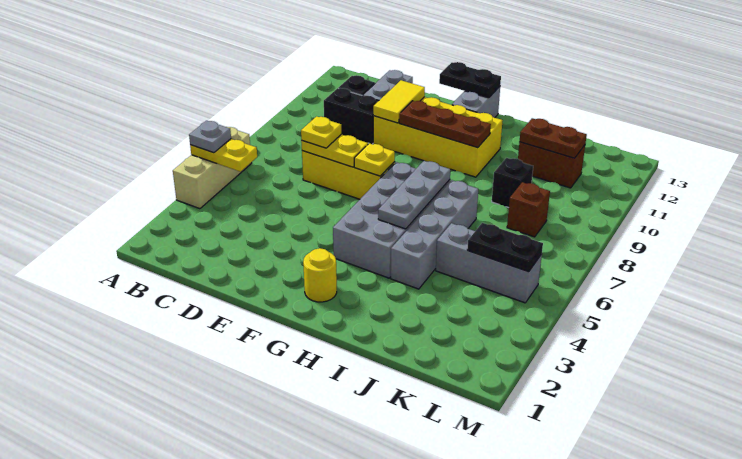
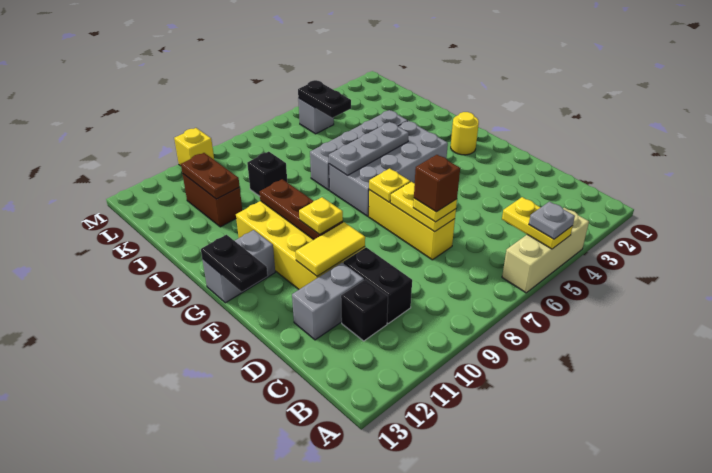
none -> yellow 1x1 plate [299,197,343,234]
grey 1x3 brick [436,223,542,303] -> grey 1x1 brick [298,98,334,134]
brown 1x1 brick [507,182,550,237] -> brown 1x1 brick moved to [414,155,460,212]
none -> yellow 1x1 brick [174,128,214,166]

